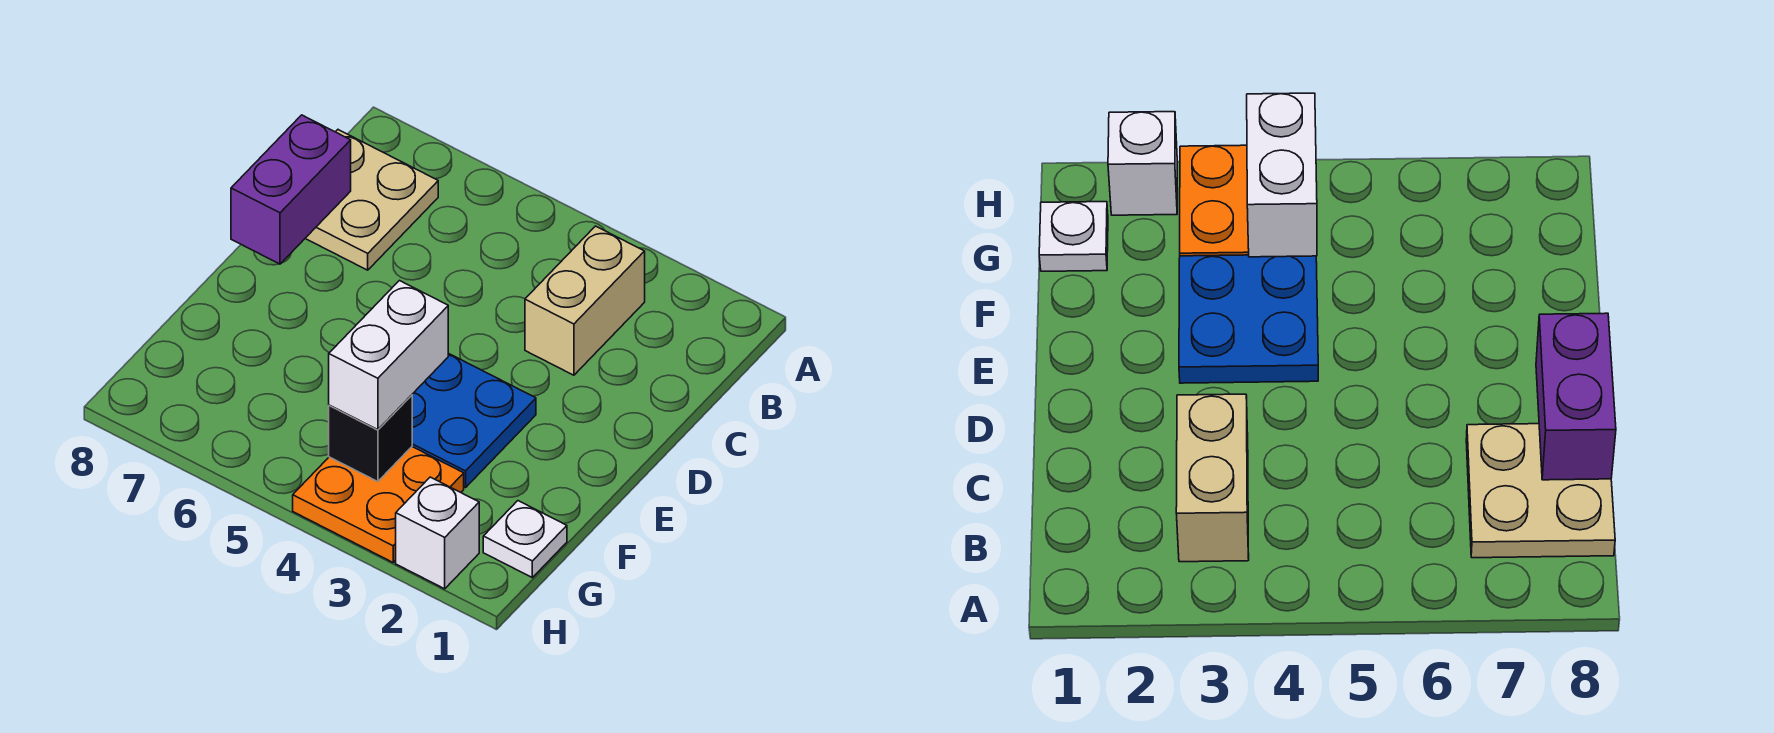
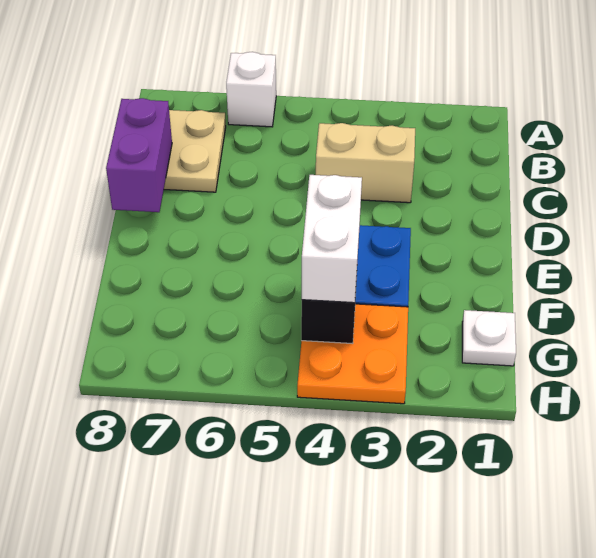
tan 1x2 brick [525,226,645,375] -> tan 1x2 brick turned to [316,123,415,203]
white 1x1 brick [396,477,479,589] -> white 1x1 brick moved to [226,52,276,127]

